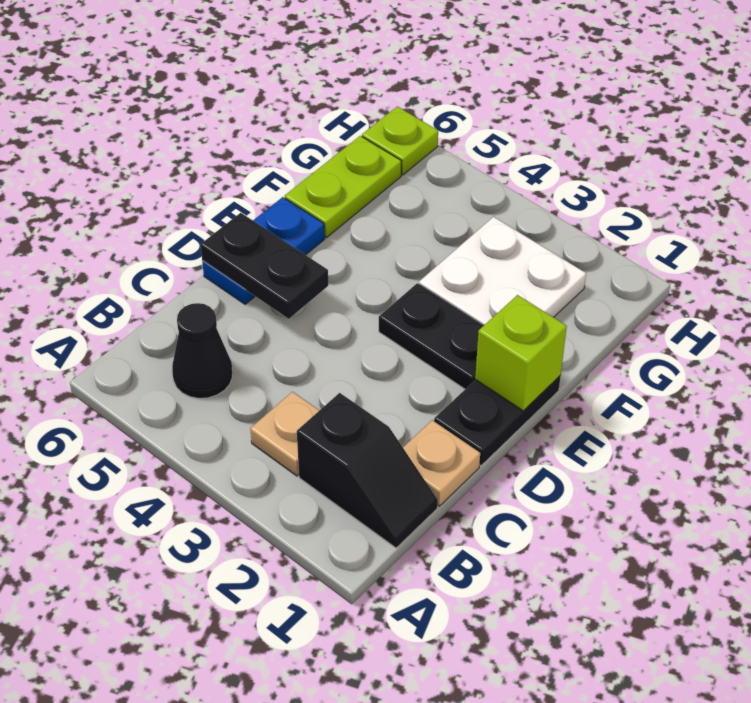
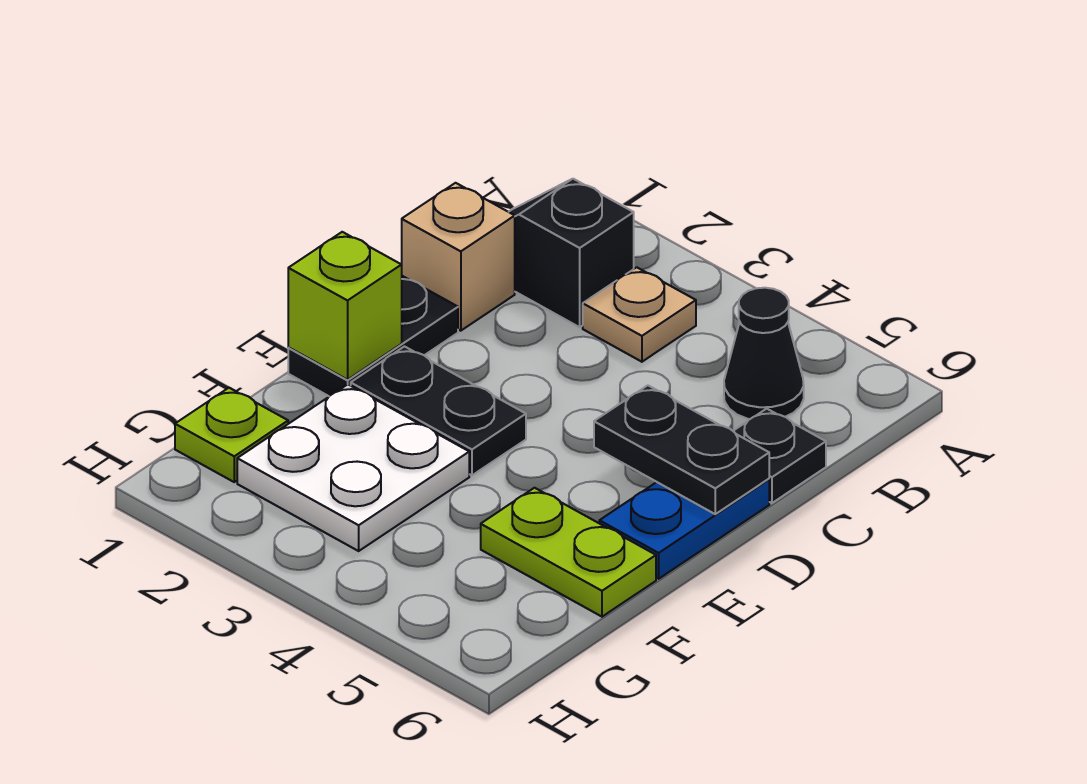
tan 1x1 plate [403,420,480,506] -> tan 1x1 brick [402,183,515,331]
none -> black 1x1 plate [733,409,826,503]
lime 1x2 plate [285,136,401,238] -> lime 1x2 plate turned to [481,488,656,617]
lime 1x1 plate [362,106,438,175] -> lime 1x1 plate moved to [175,388,288,482]

